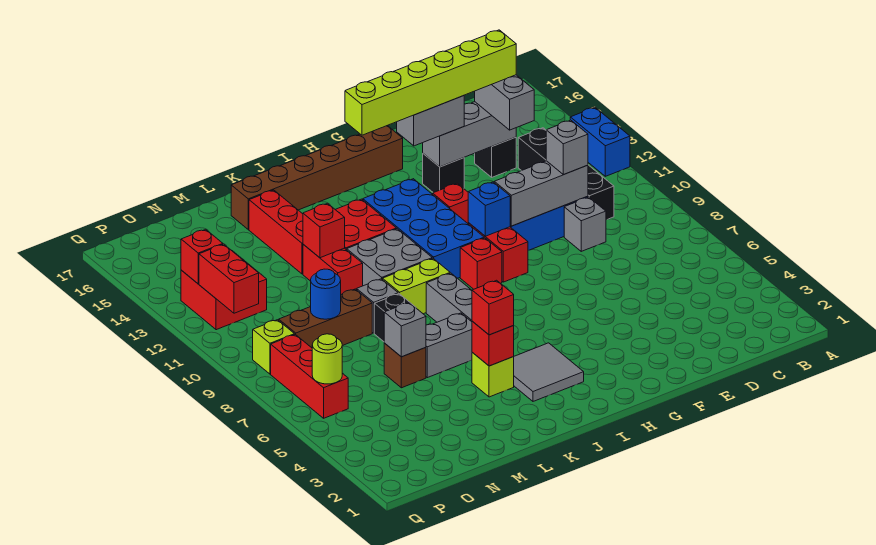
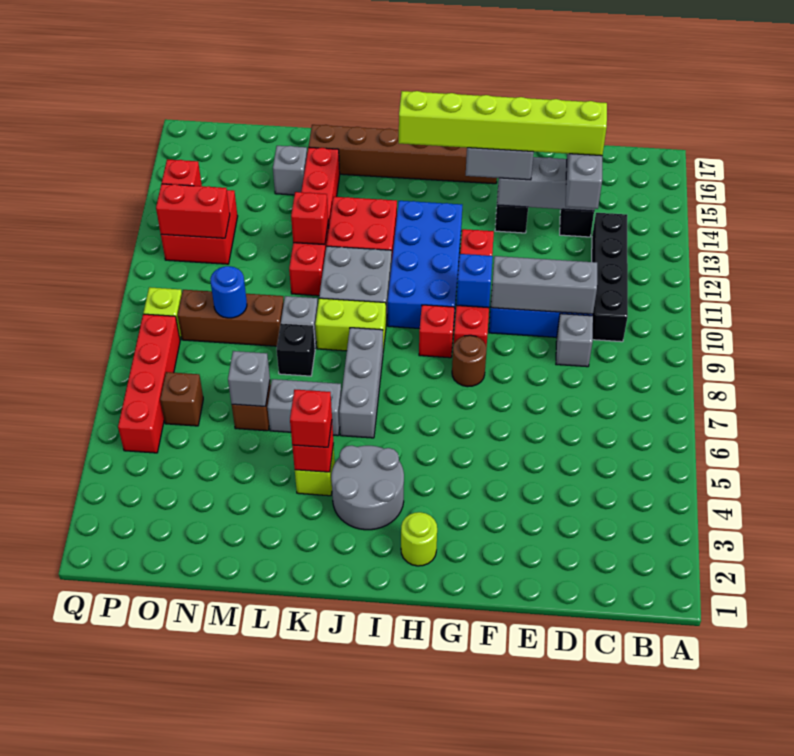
blue 1x2 brick [570,107,630,176] -> none
grey 1x1 brick [546,120,588,175] -> grey 1x1 brick moved to [273,146,307,195]
none -> brown 1x1 round brick [452,335,487,387]
grey 2x2 tile [514,343,584,401] -> grey 2x2 round brick [331,445,404,530]
none -> brown 1x1 brick [160,372,203,426]
red 1x3 brick [271,334,348,418] -> red 1x4 brick [118,314,180,453]
lime 1x1 round brick [312,334,342,384] -> lime 1x1 round brick moved to [401,512,437,566]
red 1x2 brick [199,244,259,313] -> red 1x2 brick turned to [156,184,230,238]

